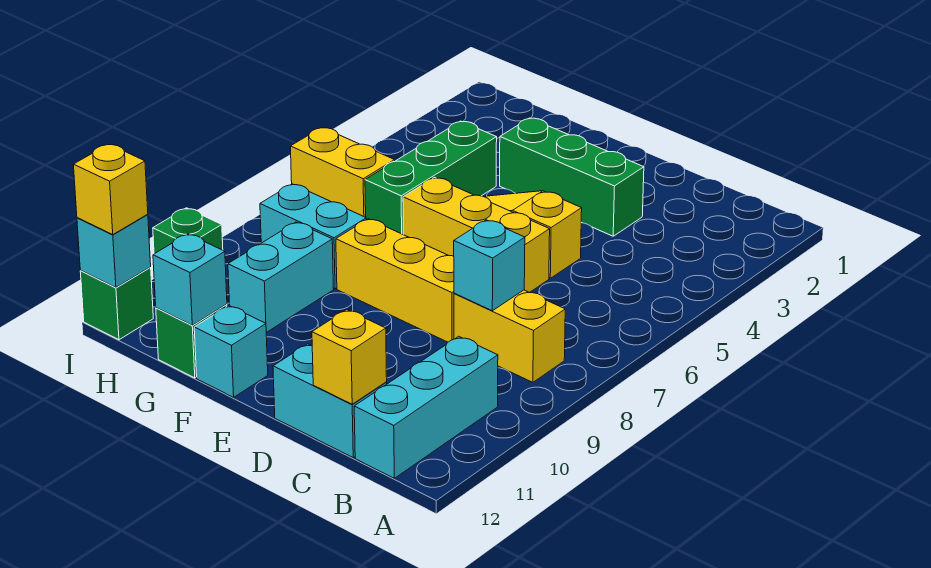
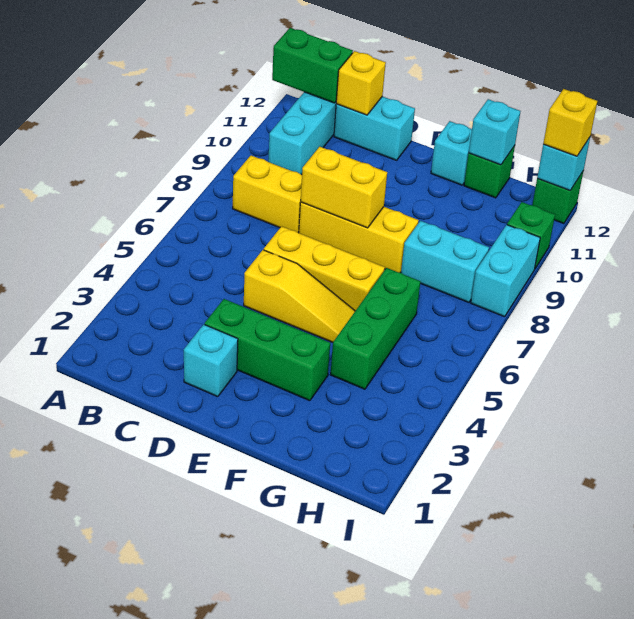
none -> green 1x2 brick [272,28,353,103]
cyan 1x1 brick [454,220,525,311] -> cyan 1x1 brick moved to [184,324,238,397]
cyan 1x2 brick [228,222,334,333] -> cyan 1x2 brick moved to [471,225,540,317]
yellow 1x2 brick [290,128,395,217] -> yellow 1x2 brick moved to [301,147,387,228]

